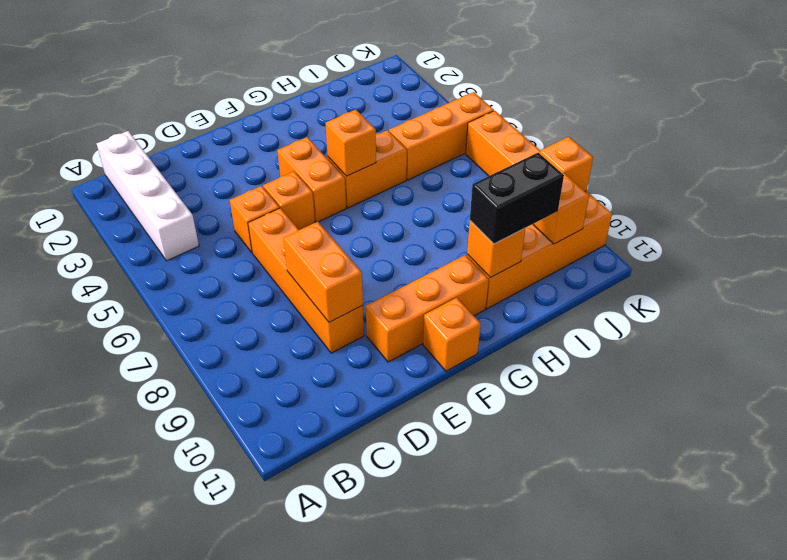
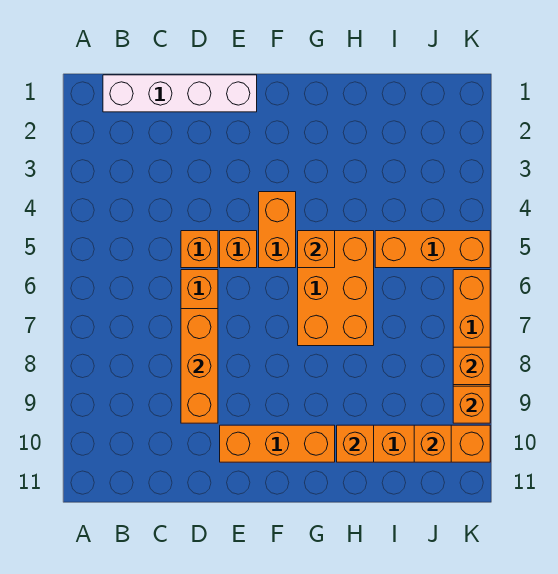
white 1x4 brick [97,131,199,261] -> white 1x4 brick turned to [103,75,257,112]
orange 1x2 brick [283,222,363,322] -> orange 1x3 brick [181,309,218,423]
orange 1x1 brick [423,298,481,371] -> orange 1x1 brick moved to [453,347,490,385]
orange 1x2 brick [328,130,407,208] -> orange 2x3 brick [298,231,374,346]
black 1x2 brick [470,153,564,244] -> none

